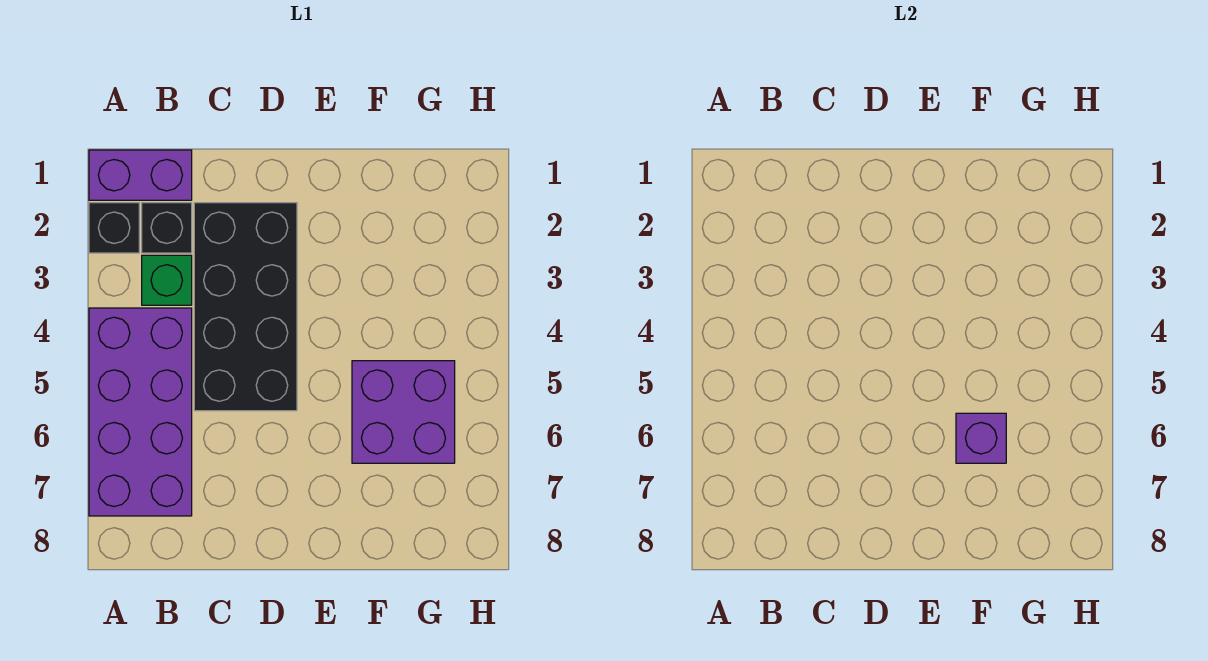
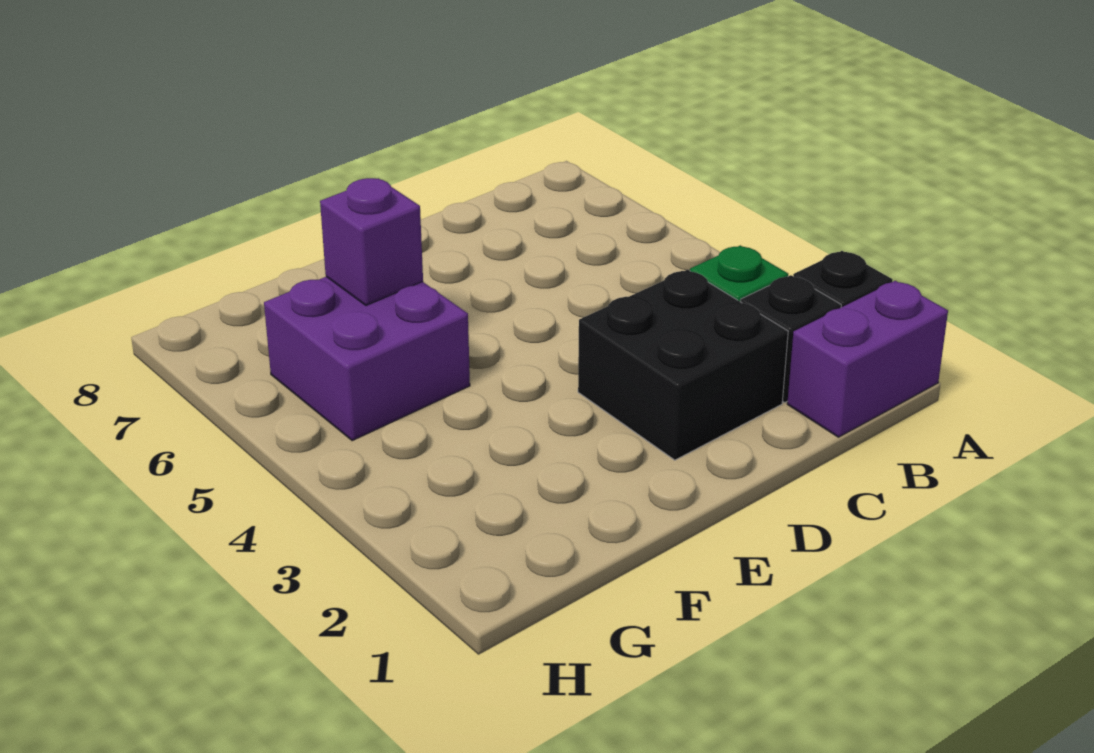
purple 2x4 brick [89,308,192,516] -> none
black 2x4 brick [194,203,297,411] -> black 2x2 brick [578,270,788,460]

